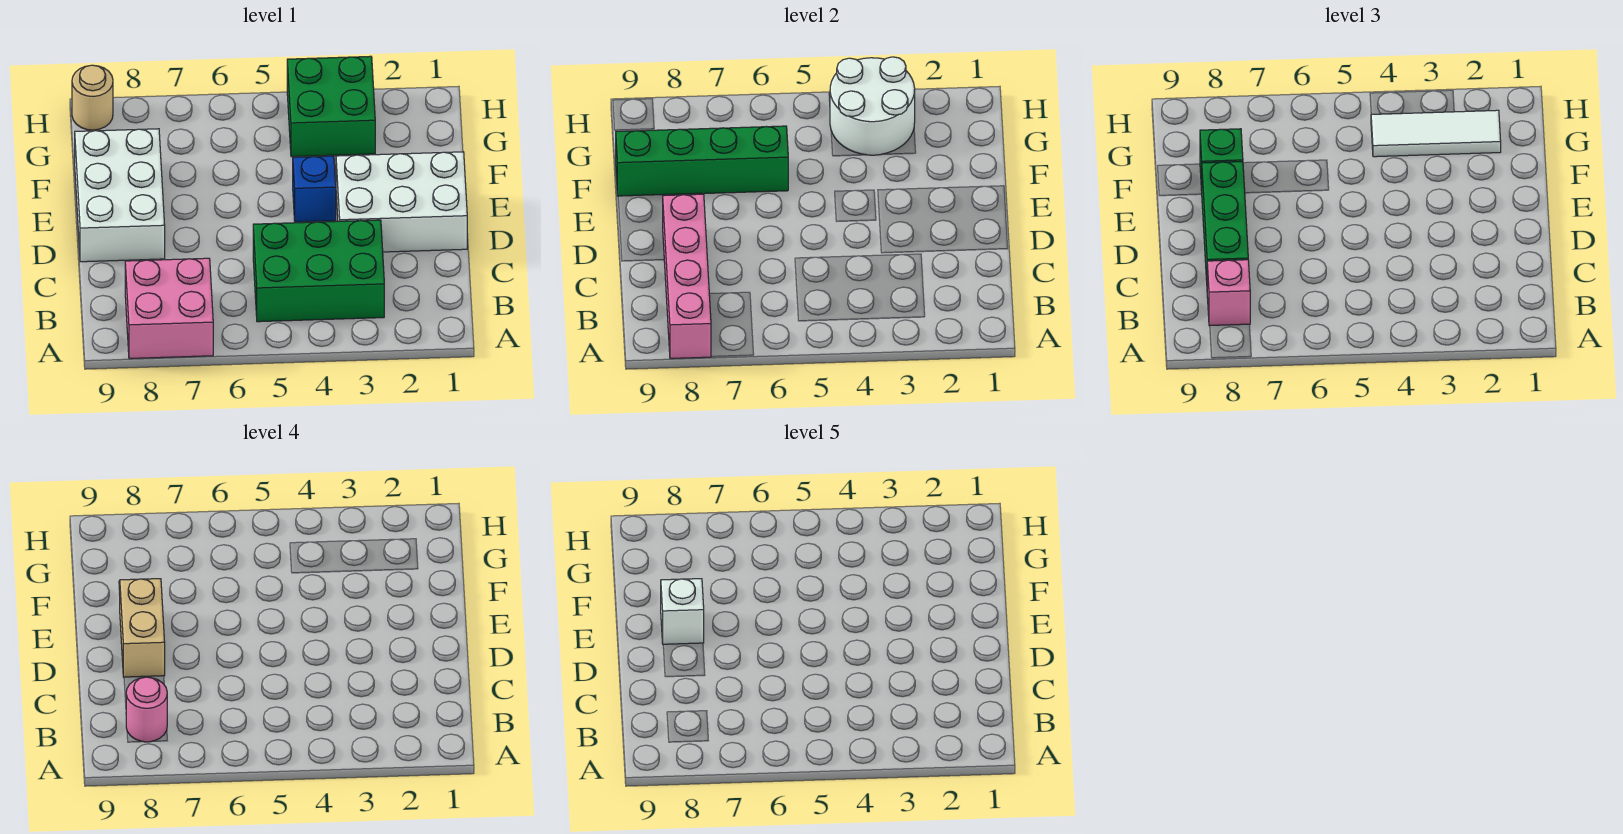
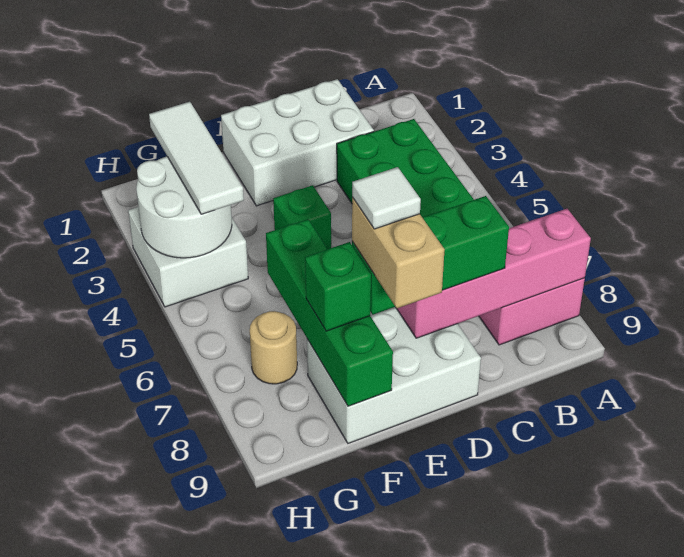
pink 1x1 brick [1207,260,1250,326] -> none
pink 1x1 round brick [126,677,167,742] -> none
white 2x3 brick [336,152,467,252] -> white 2x3 brick turned to [221,79,374,206]
tan 1x2 brick [120,579,165,677] -> tan 1x2 brick turned to [352,197,445,308]
blue 1x1 brick [293,156,336,222] -> green 1x1 brick [273,185,331,249]
white 1x1 brick [661,579,704,644] -> white 1x1 tile [352,167,421,229]
green 2x2 brick [287,56,375,157] -> white 2x2 brick [128,207,248,307]
tan 1x1 round brick [72,65,113,130] -> tan 1x1 round brick moved to [250,311,297,384]

